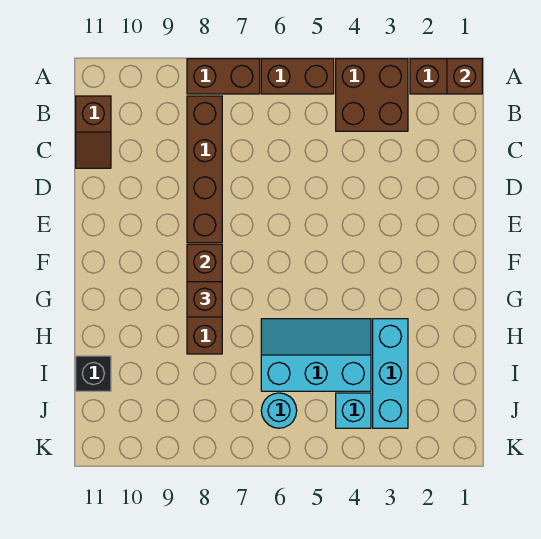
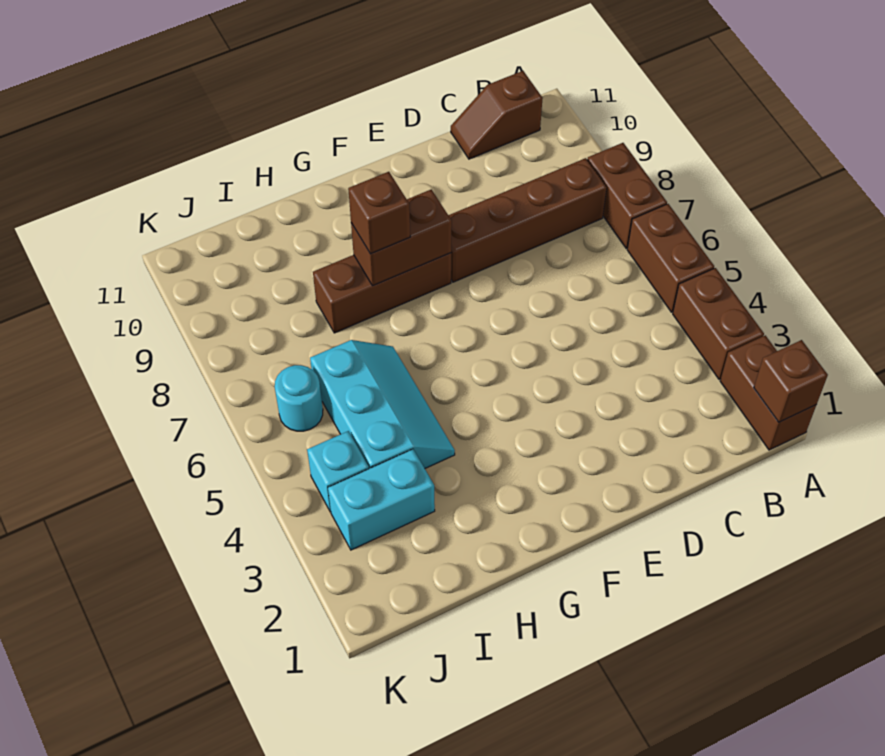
brown 2x2 brick [336,59,408,131] -> brown 1x2 brick [673,268,764,379]
cyan 1x3 brick [373,319,408,428] -> cyan 1x2 brick [328,449,435,550]
black 1x1 brick [76,356,111,391] -> none

